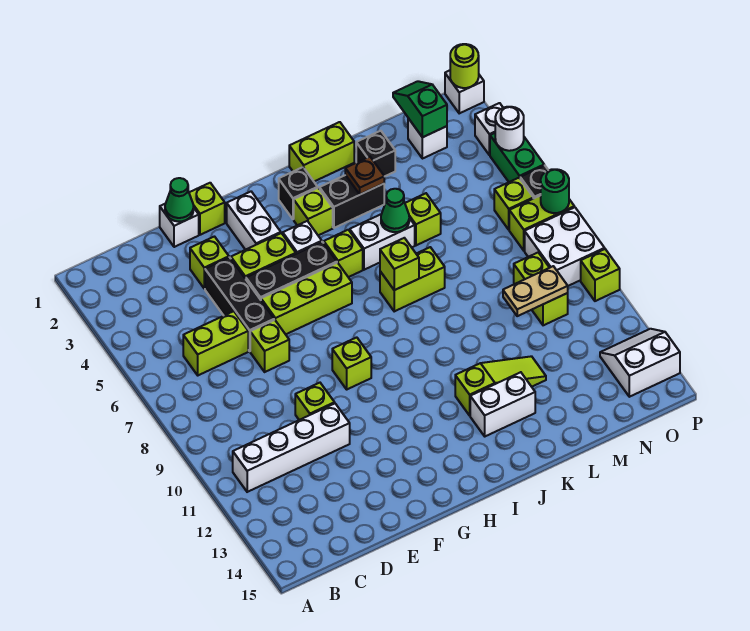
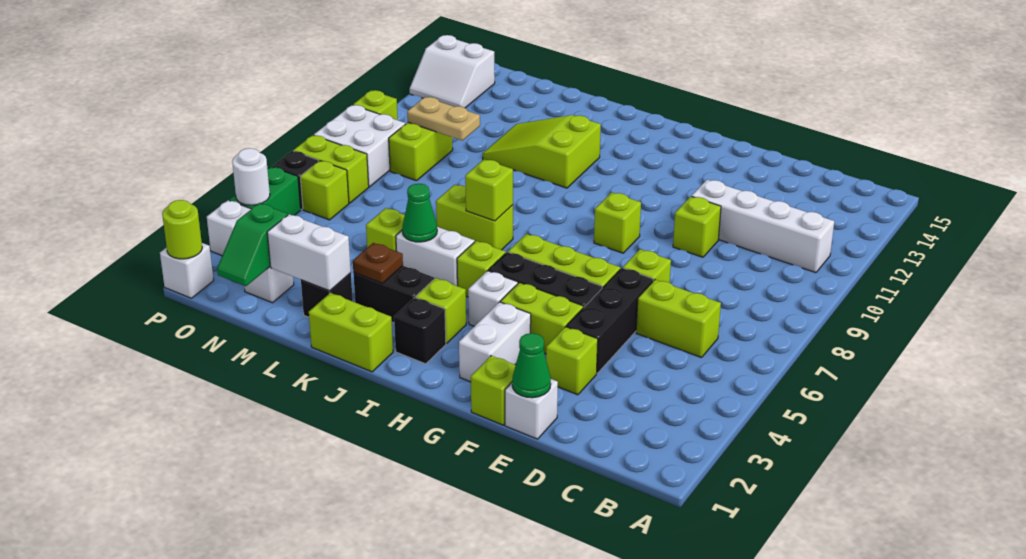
lime 1x3 slope [455,356,546,416] -> lime 2x3 slope [482,115,601,188]
white 1x2 brick [470,372,535,436] -> white 1x2 brick moved to [267,214,351,291]
green 1x1 round brick [541,169,569,213] -> none

